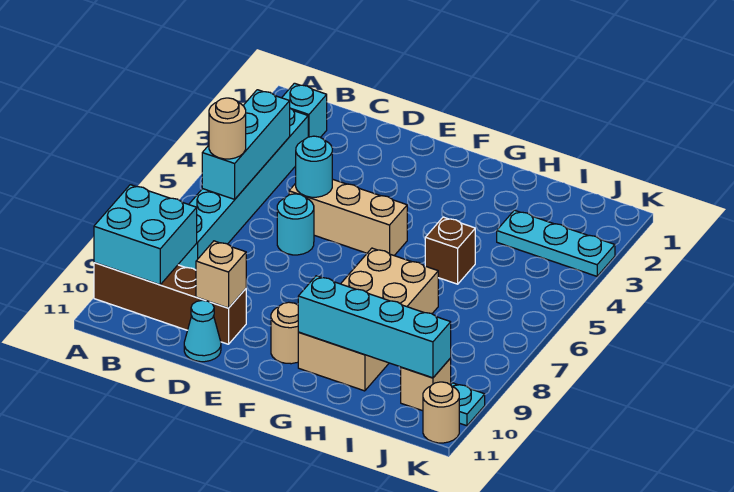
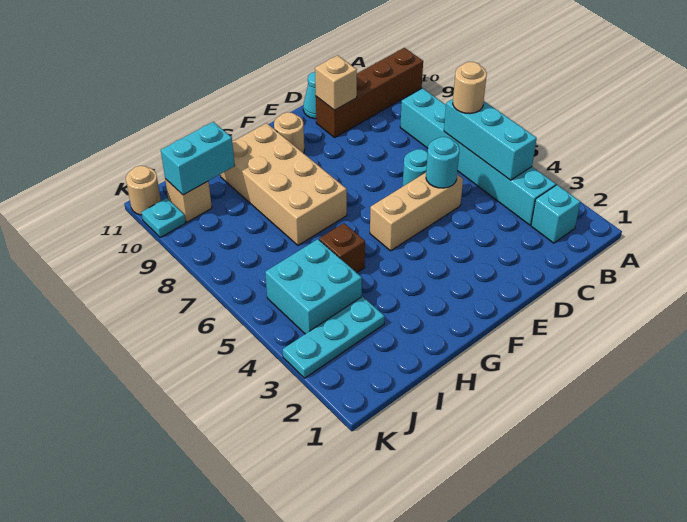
cyan 2x2 brick [94,185,197,285] -> cyan 2x2 brick moved to [265,239,362,334]
cyan 1x4 brick [298,276,451,378] -> cyan 1x2 brick [161,122,235,195]

